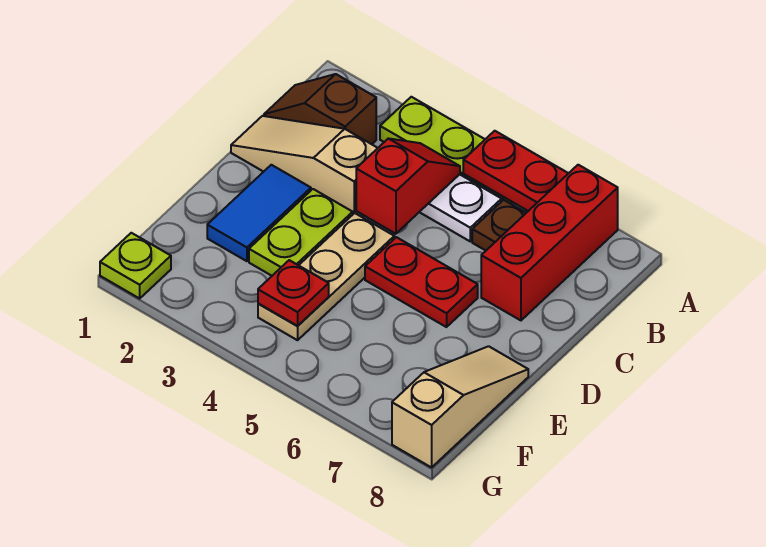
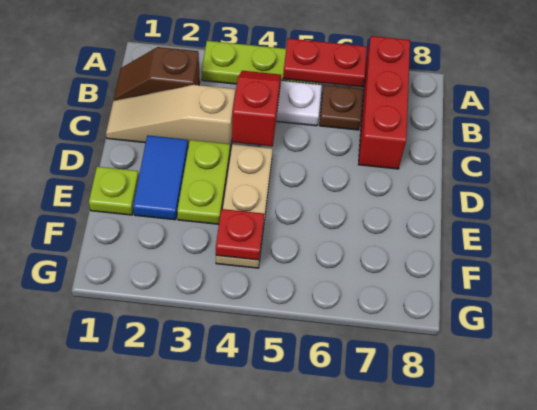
red 1x2 plate [365,237,478,327] -> none
tan 1x3 slope [392,346,528,467] -> none
lime 1x1 plate [100,233,171,298] -> lime 1x1 plate moved to [89,167,139,215]

